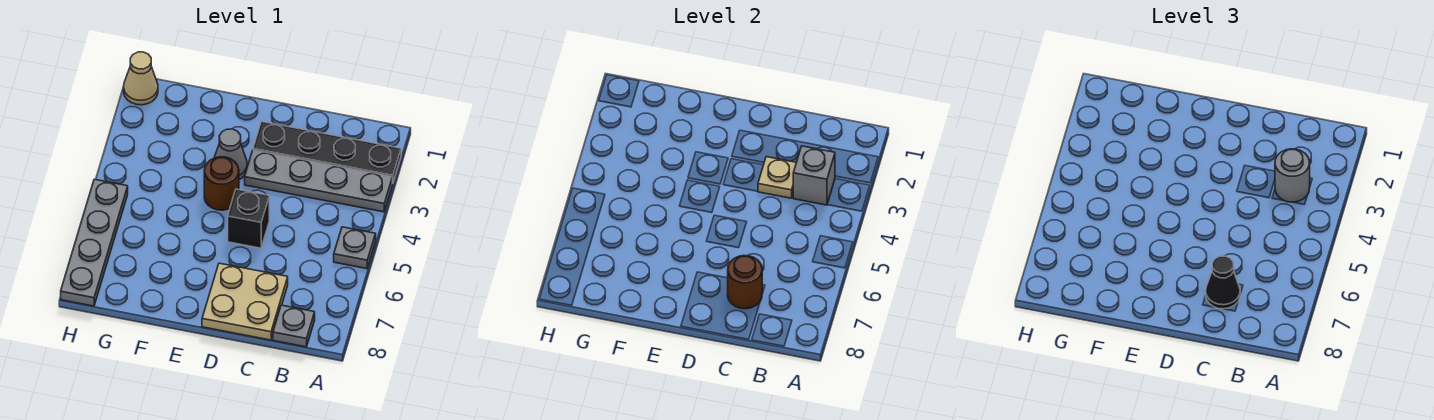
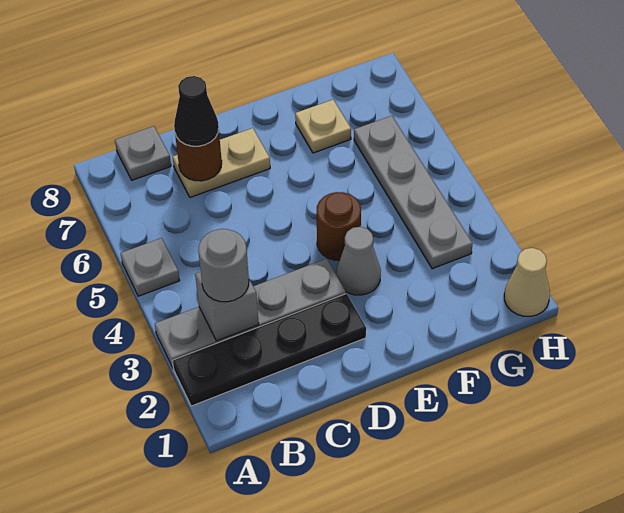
tan 1x1 plate [758,157,796,198] -> tan 1x1 plate moved to [295,100,351,153]
tan 2x2 plate [202,263,288,340] -> tan 1x2 plate [173,128,270,197]
black 1x1 brick [228,189,269,248] -> none
grey 1x4 plate [61,179,128,306] -> grey 1x4 plate moved to [354,116,473,269]

